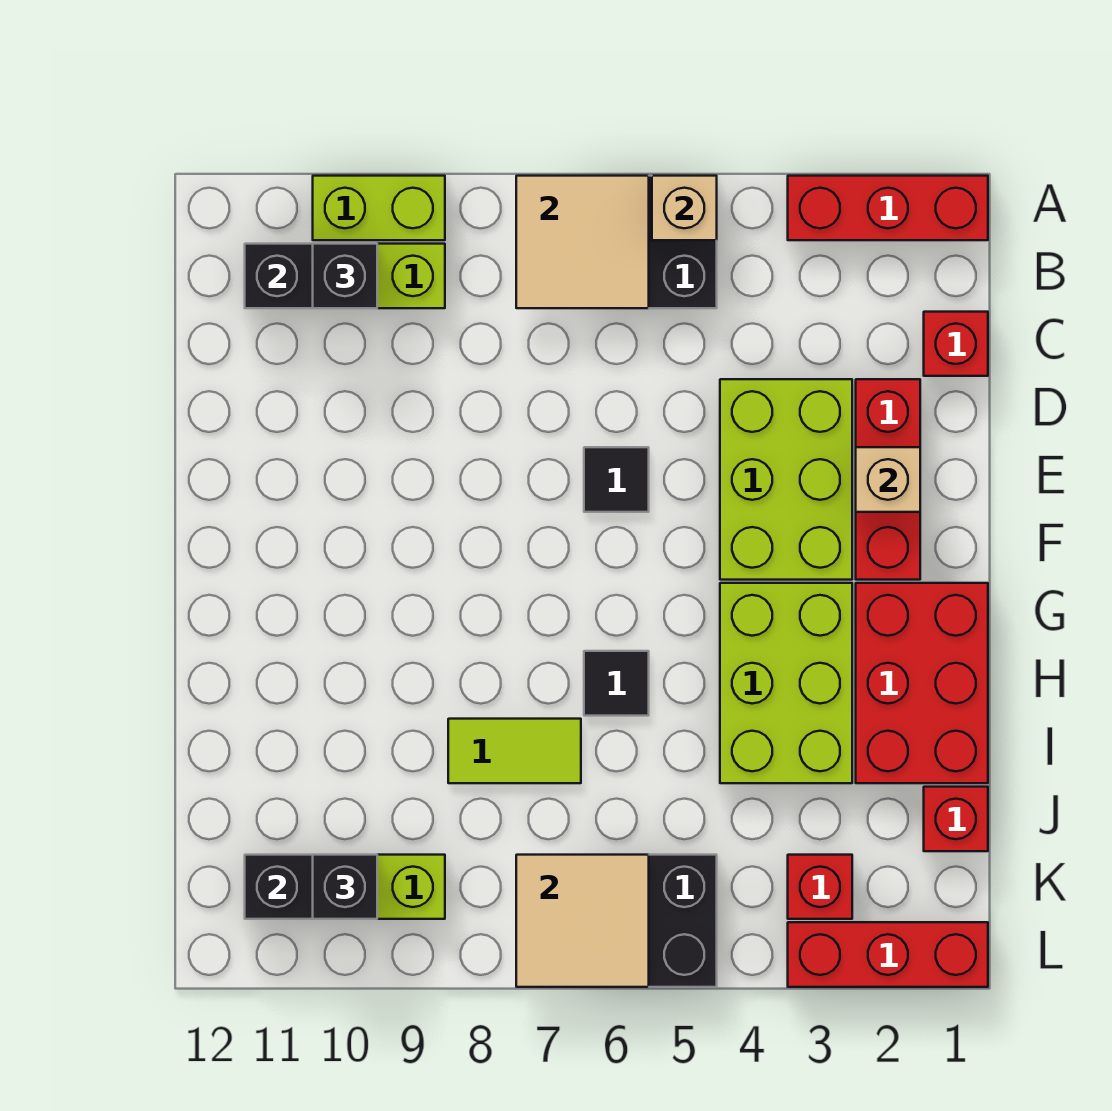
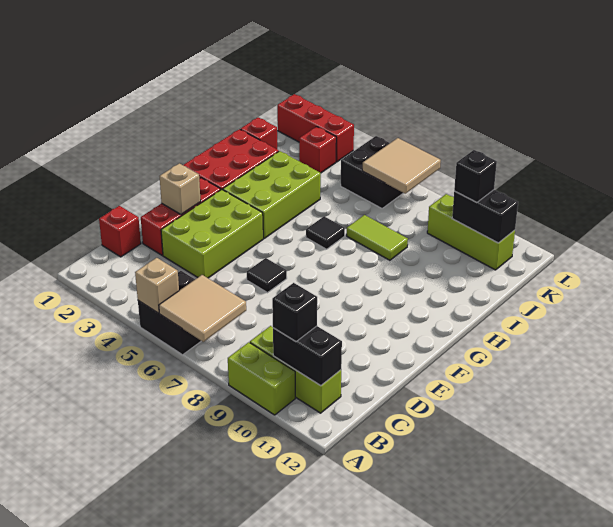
red 1x3 brick [788,176,988,240] -> none

